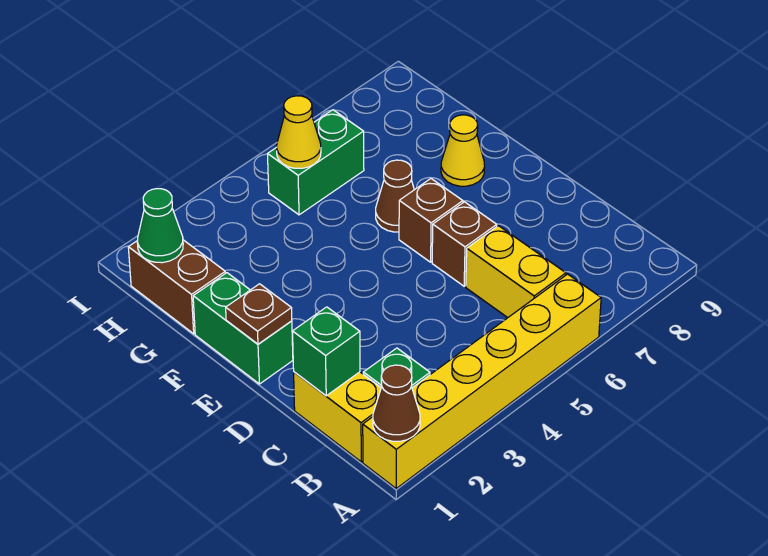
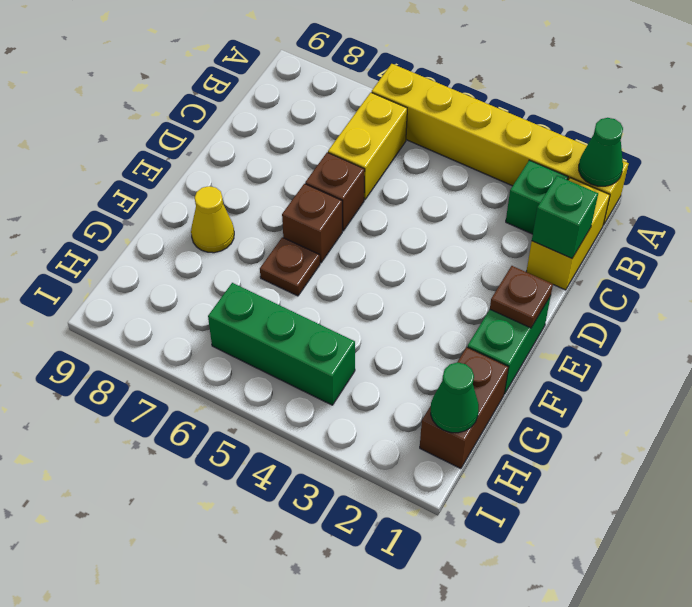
brown 1x1 cone [373,365,420,441] -> green 1x1 cone [579,118,623,186]
brown 1x1 cone [376,160,414,232] -> brown 1x1 plate [260,237,320,296]
green 1x2 brick [268,110,364,215] -> green 1x3 brick [208,283,355,405]
yellow 1x1 cone [277,96,321,168] -> none

